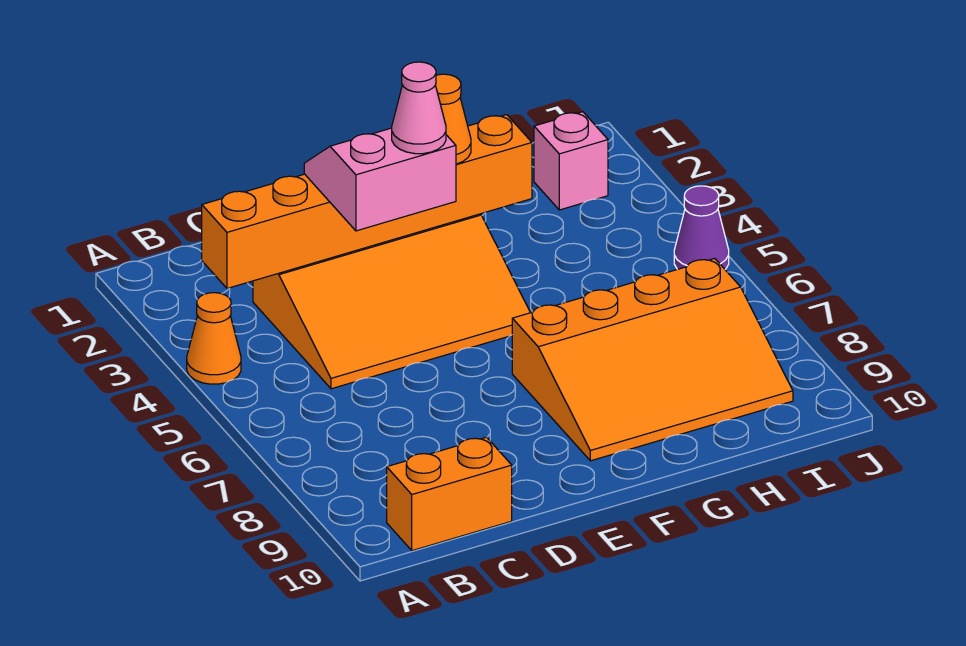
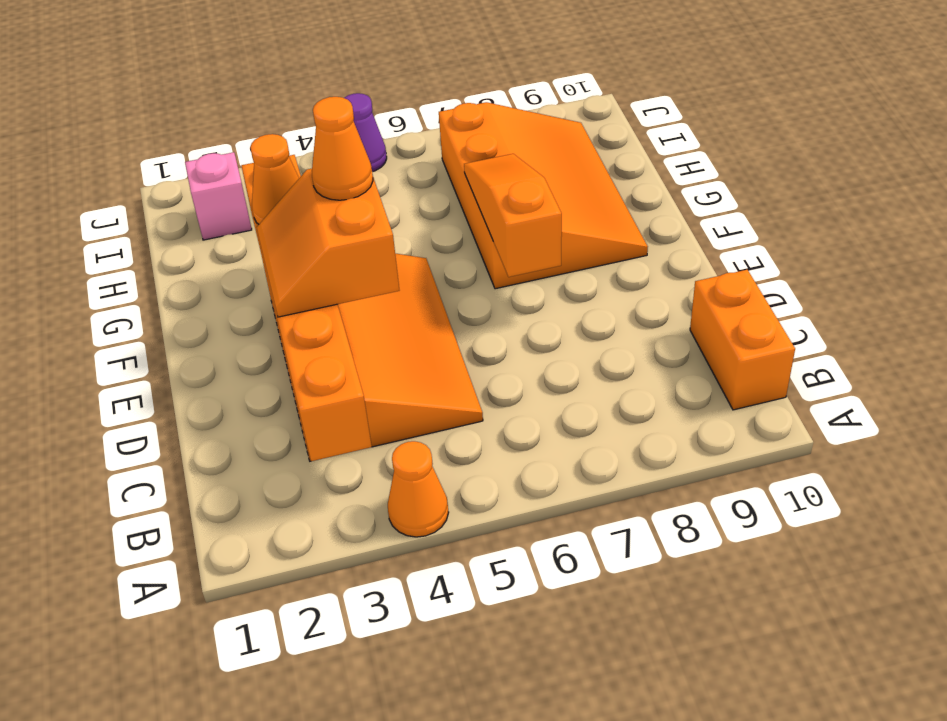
pink 2x2 slope [304,128,456,231] -> orange 2x2 slope [257,169,400,317]
pink 1x1 cone [392,62,446,154] -> orange 1x1 cone [312,97,373,200]
none -> orange 1x3 slope [464,154,562,277]

